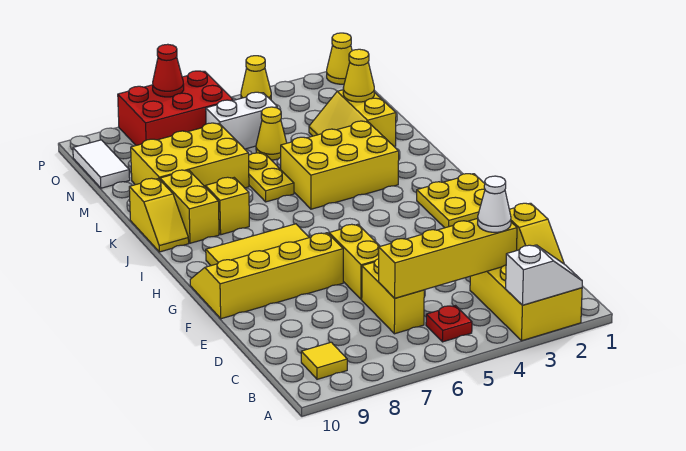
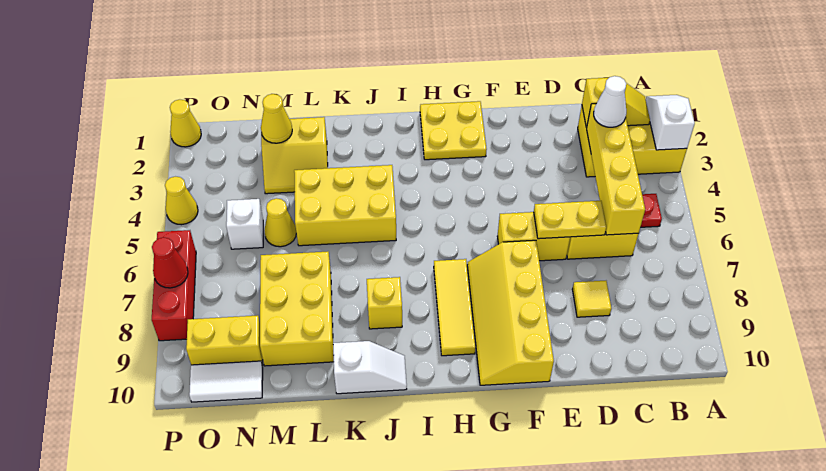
yellow 1x1 tile [301,342,347,379] -> yellow 1x1 tile moved to [572,281,611,317]
yellow 2x3 brick [281,121,399,209] -> yellow 2x3 brick turned to [294,165,396,246]
yellow 1x2 brick [160,170,219,243] -> yellow 1x2 brick moved to [186,316,263,365]
yellow 1x2 slope [129,178,189,252] -> white 1x2 slope [333,341,407,394]
yellow 1x2 plate [249,153,294,202] -> yellow 1x2 plate moved to [534,201,606,239]
white 1x2 brick [206,92,277,149] -> white 1x1 brick [226,199,263,249]
red 2x3 brick [118,71,233,145] -> red 1x3 brick [152,230,196,341]

